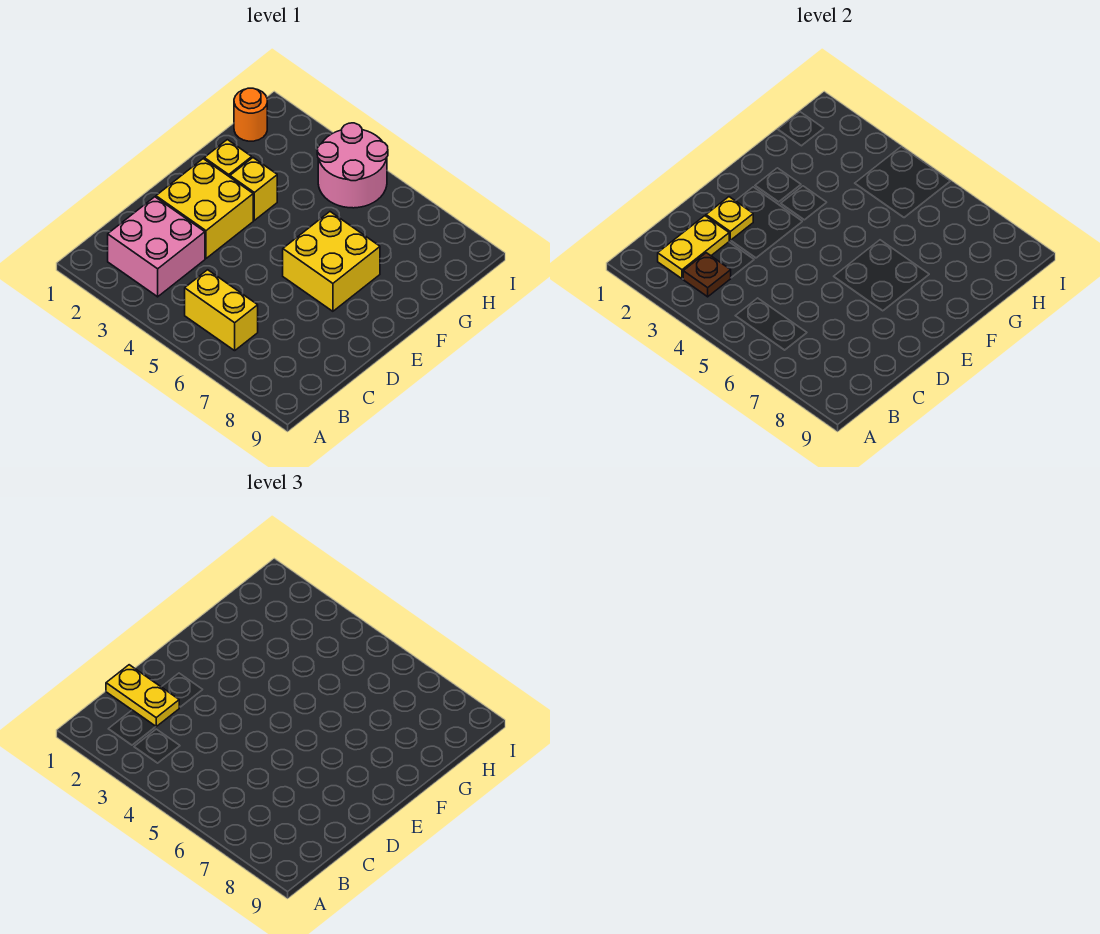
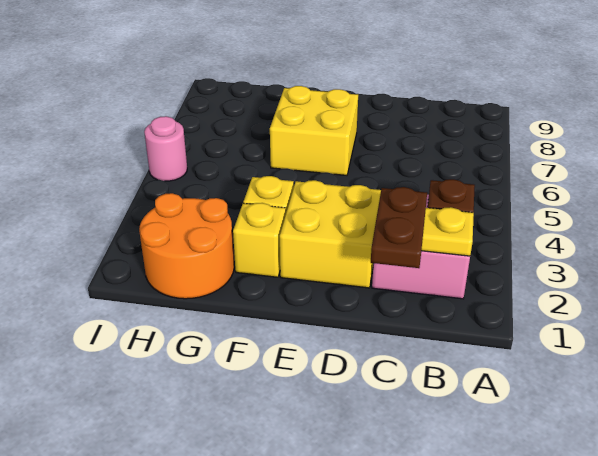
yellow 1x2 brick [185,270,258,351] -> none
yellow 1x2 plate [106,665,179,727] -> brown 1x2 plate [371,187,427,268]
yellow 1x1 plate [706,197,753,241] -> none
orange 1x1 round brick [234,88,267,141] -> orange 2x2 round brick [139,193,234,299]
pink 2x2 round brick [317,123,388,208] -> pink 1x1 round brick [144,116,187,181]

